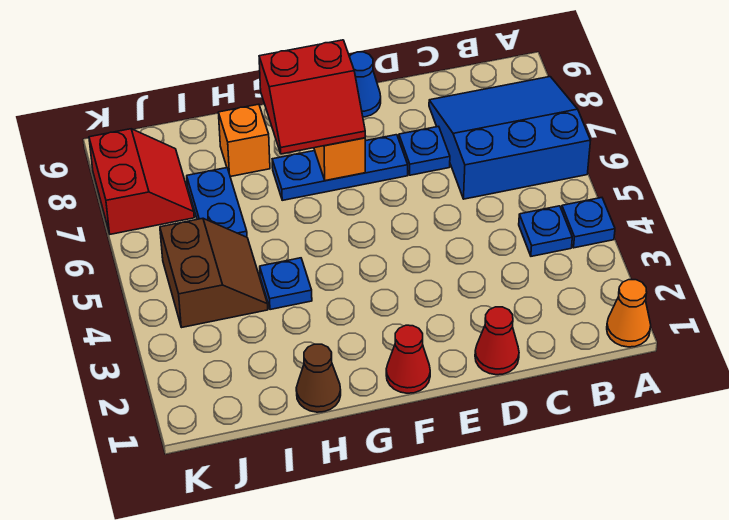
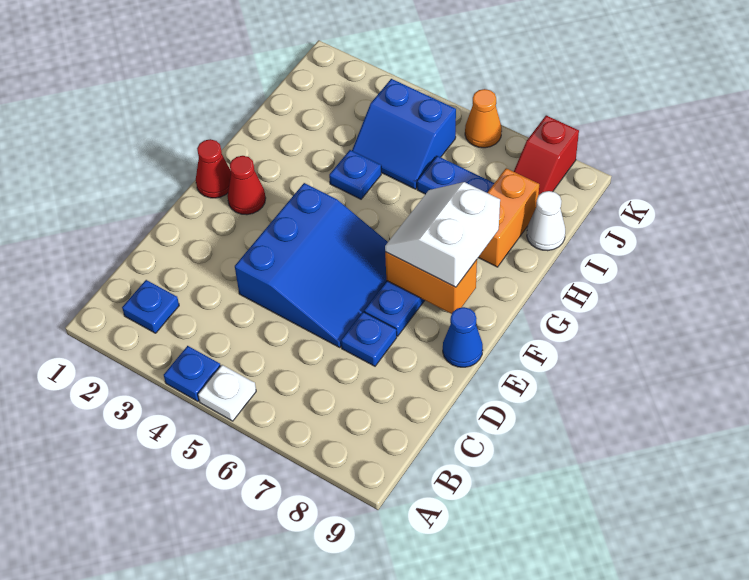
orange 1x1 cone [607,280,651,347] -> orange 1x1 cone moved to [465,89,502,148]
none -> white 1x1 plate [198,365,256,421]
blue 3x3 slope [429,77,591,199] -> blue 3x3 slope moved to [235,183,388,348]
blue 1x1 plate [519,206,572,256] -> blue 1x1 plate moved to [122,280,179,333]
red 1x1 cone [475,307,519,375] -> red 1x1 cone moved to [227,156,266,215]
red 2x2 slope [259,40,365,154] -> white 2x2 slope [385,182,500,287]
brown 1x1 cone [296,344,341,412] -> none
orange 1x1 brick [218,104,270,177] -> orange 1x2 brick [478,168,539,267]
brown 2x2 slope [160,218,268,327] -> blue 2x2 slope [352,79,456,189]
none -> white 1x1 cone [527,191,565,251]
red 2x2 slope [89,129,194,234] -> red 1x2 slope [514,115,579,195]

